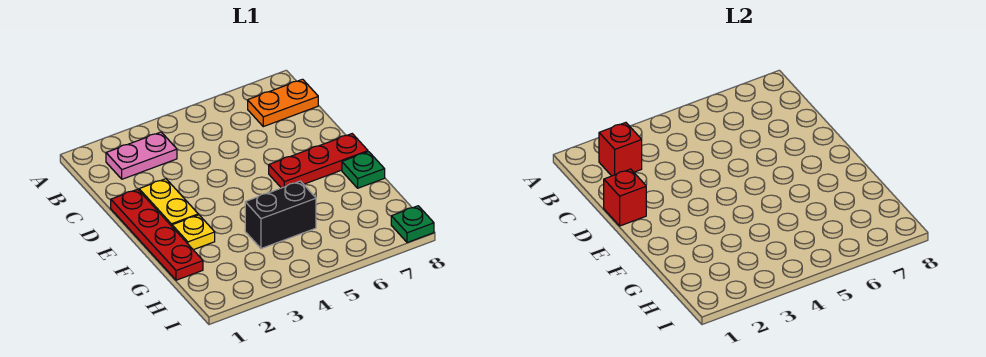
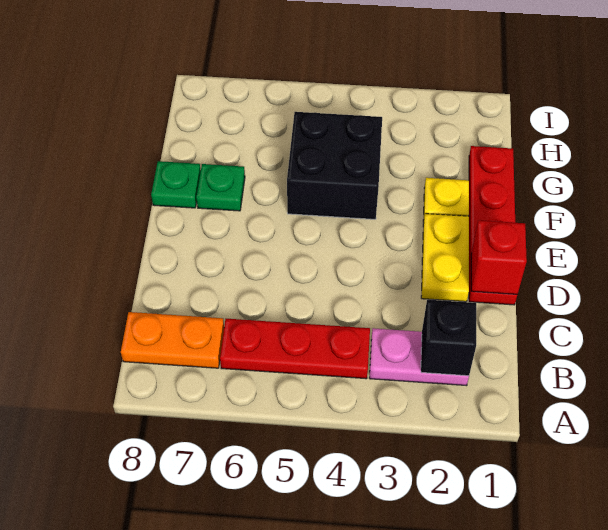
red 1x1 brick [599,123,642,176] -> black 1x1 brick [421,300,476,376]
red 1x3 plate [269,134,368,188] -> red 1x3 plate moved to [220,319,370,379]
black 1x2 brick [245,181,316,249] -> black 2x2 brick [287,112,382,219]
green 1x1 plate [391,206,434,243] -> green 1x1 plate moved to [196,164,245,211]

